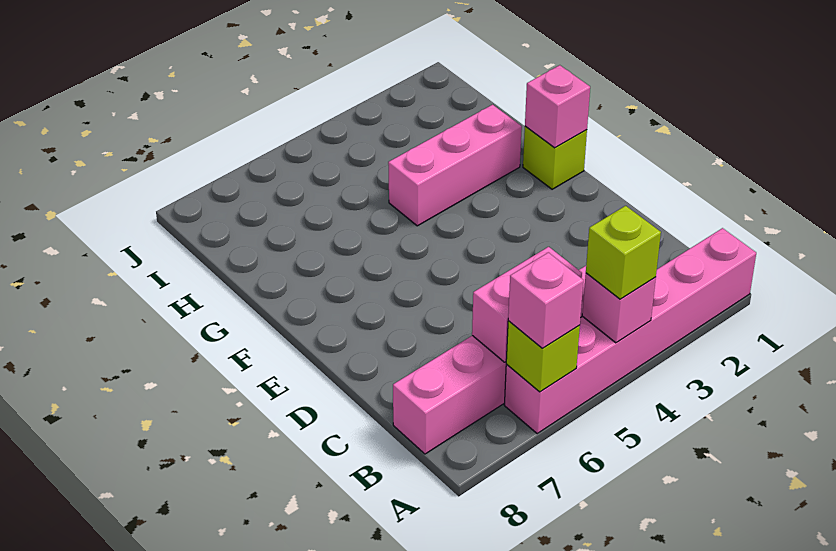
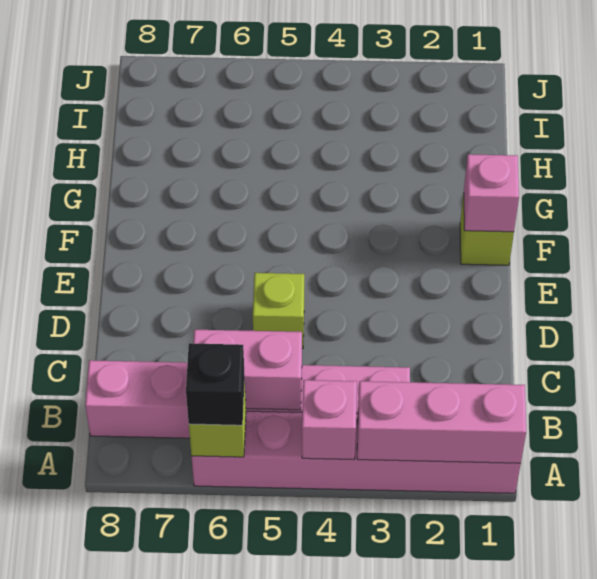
lime 1x1 brick [586,206,661,299] -> lime 1x1 brick moved to [253,273,304,349]
pink 1x1 brick [508,252,583,348] -> black 1x1 brick [186,343,245,425]
pink 1x3 brick [388,105,522,226] -> pink 1x3 brick moved to [357,381,526,464]

